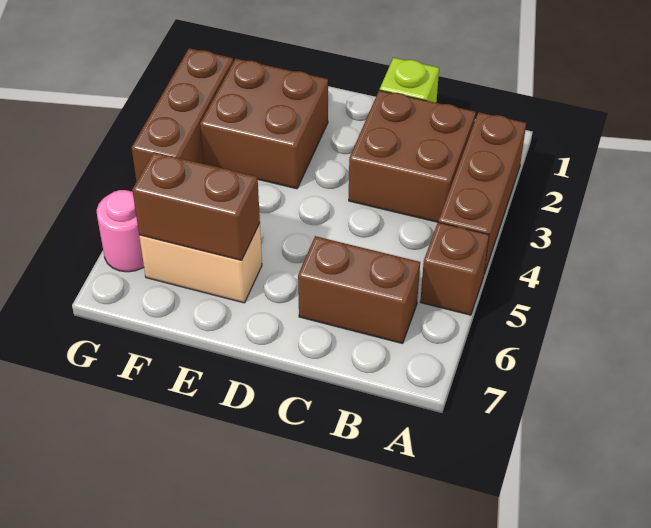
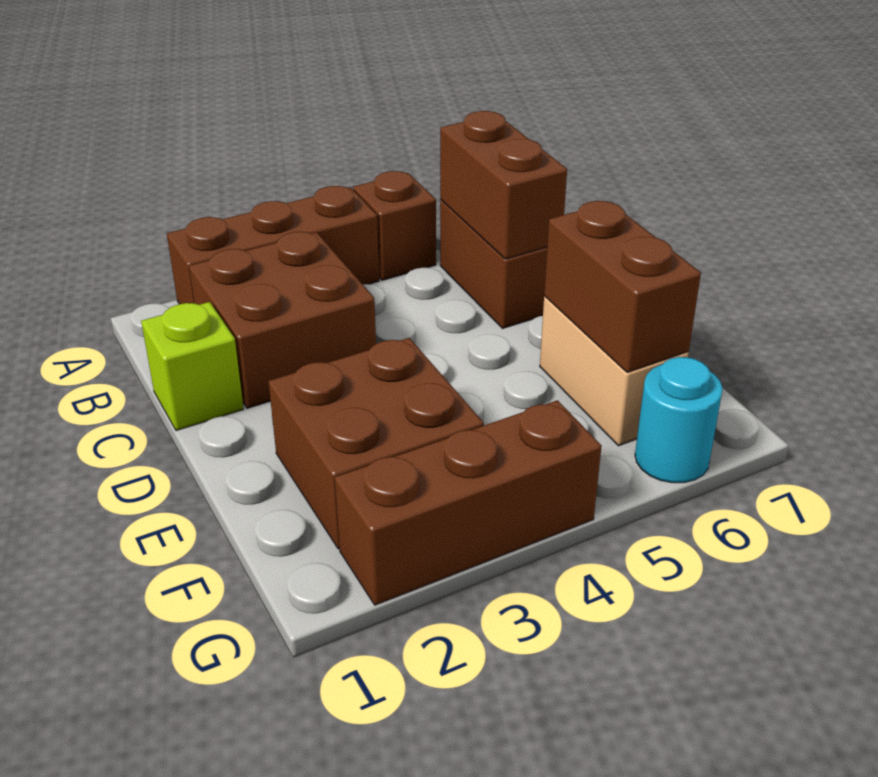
none -> brown 1x2 brick [440,111,567,259]
pink 1x1 round brick [97,190,144,272] -> cyan 1x1 round brick [635,357,723,483]

